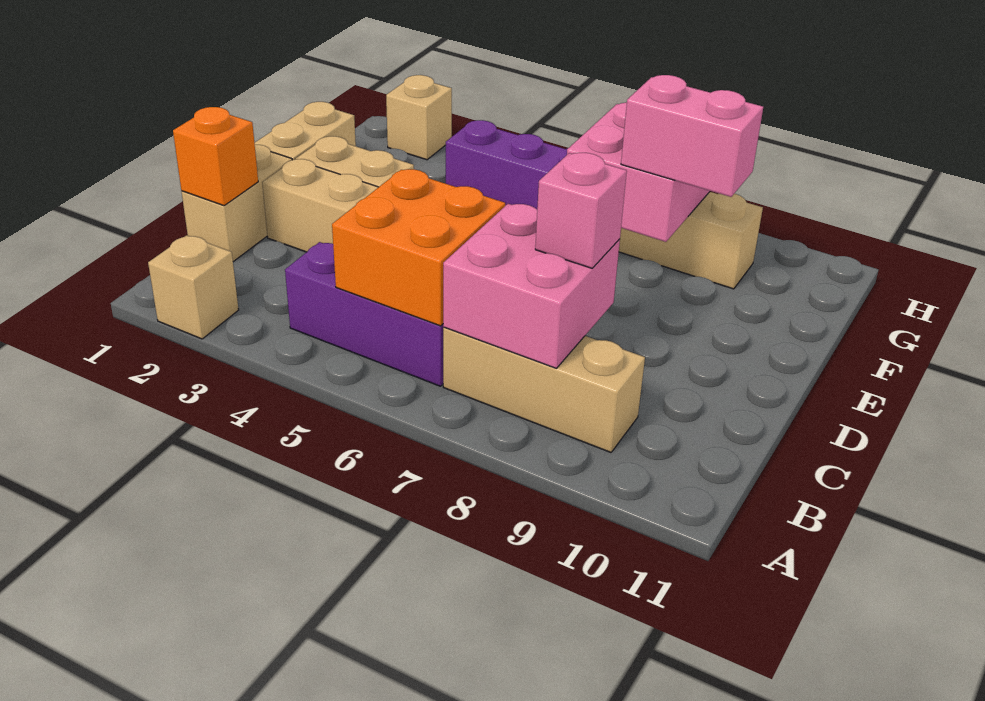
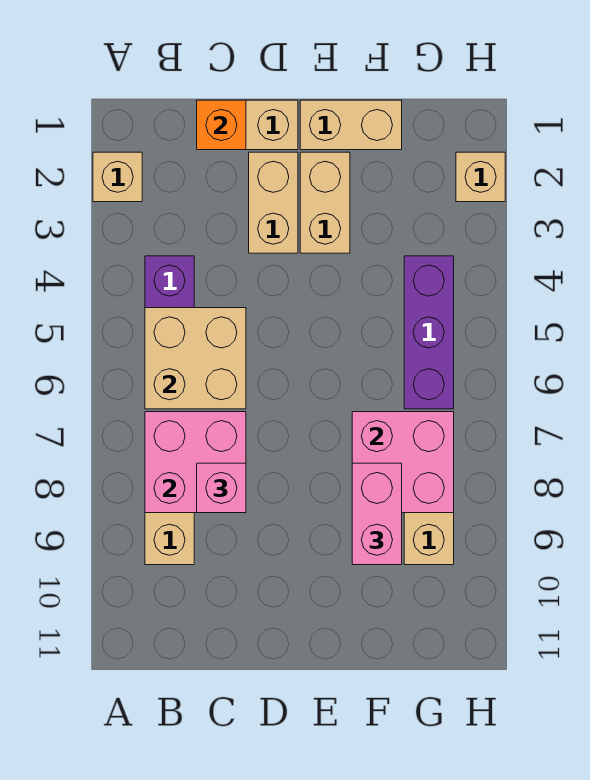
orange 2x2 brick [332,169,505,326] -> tan 2x2 brick [145,308,246,409]

